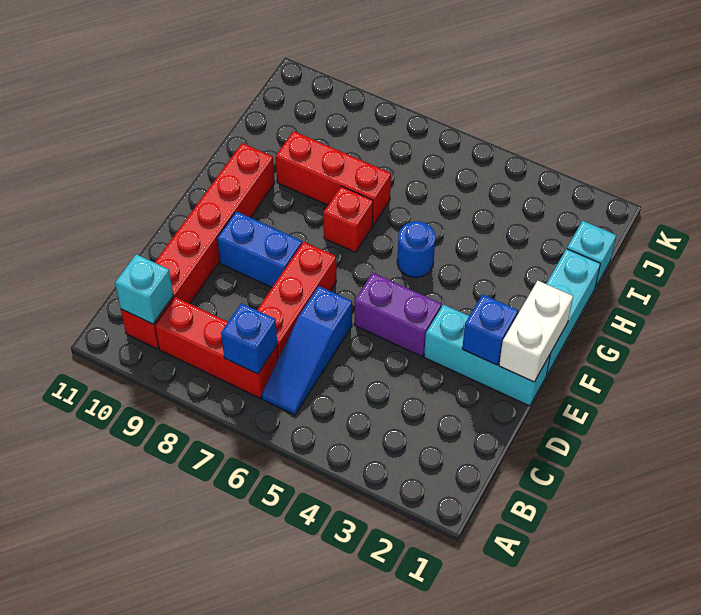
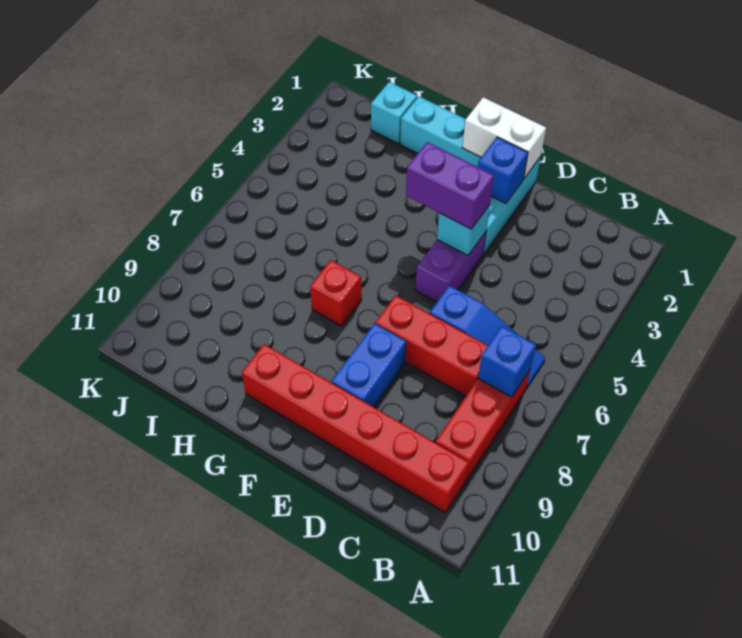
cyan 1x1 brick [115,254,173,324] -> cyan 1x1 brick moved to [437,205,490,255]
none -> purple 1x2 brick [406,142,494,229]
blue 1x1 round brick [397,221,435,277] -> none
red 1x3 brick [276,131,391,225] -> none

